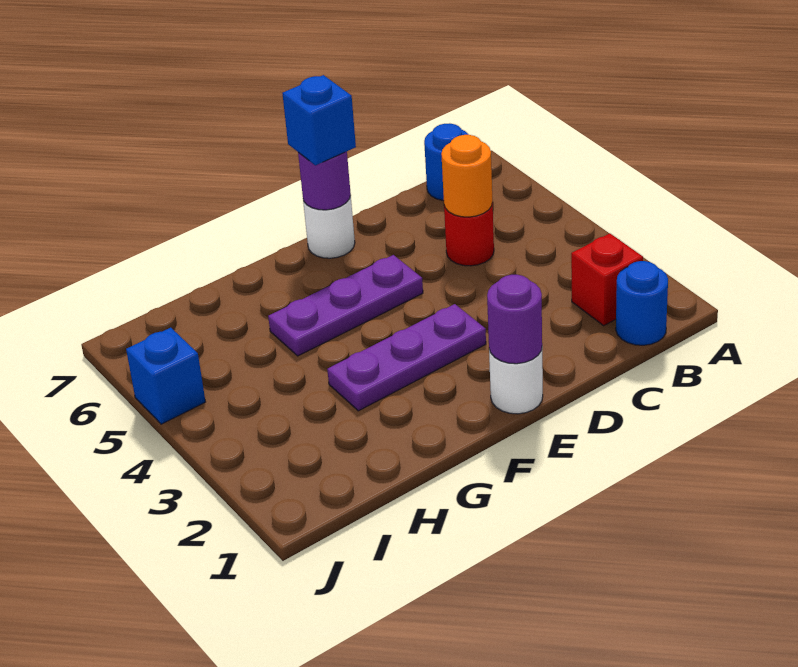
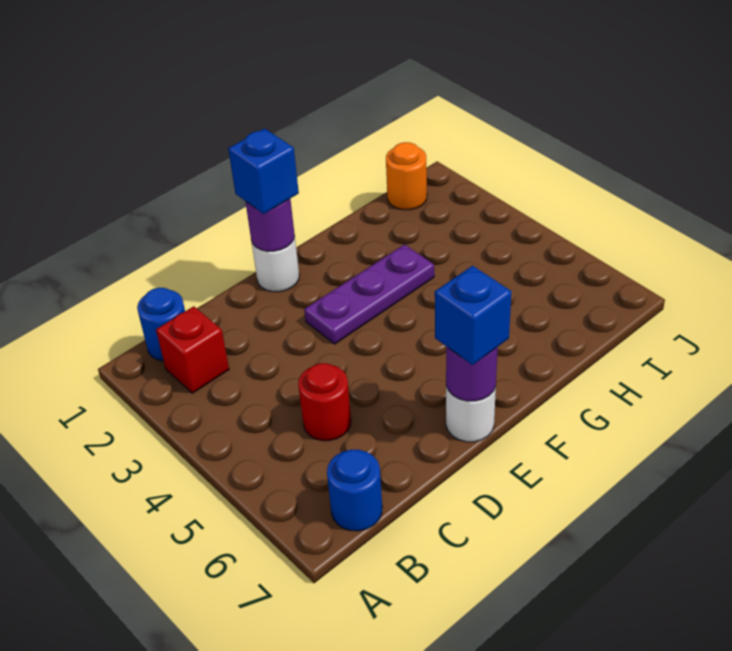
orange 1x1 round brick [441,135,492,217] -> orange 1x1 round brick moved to [386,142,427,210]
purple 1x3 plate [268,255,423,356] -> none
blue 1x1 brick [126,328,205,424] -> blue 1x1 brick moved to [228,129,299,214]

